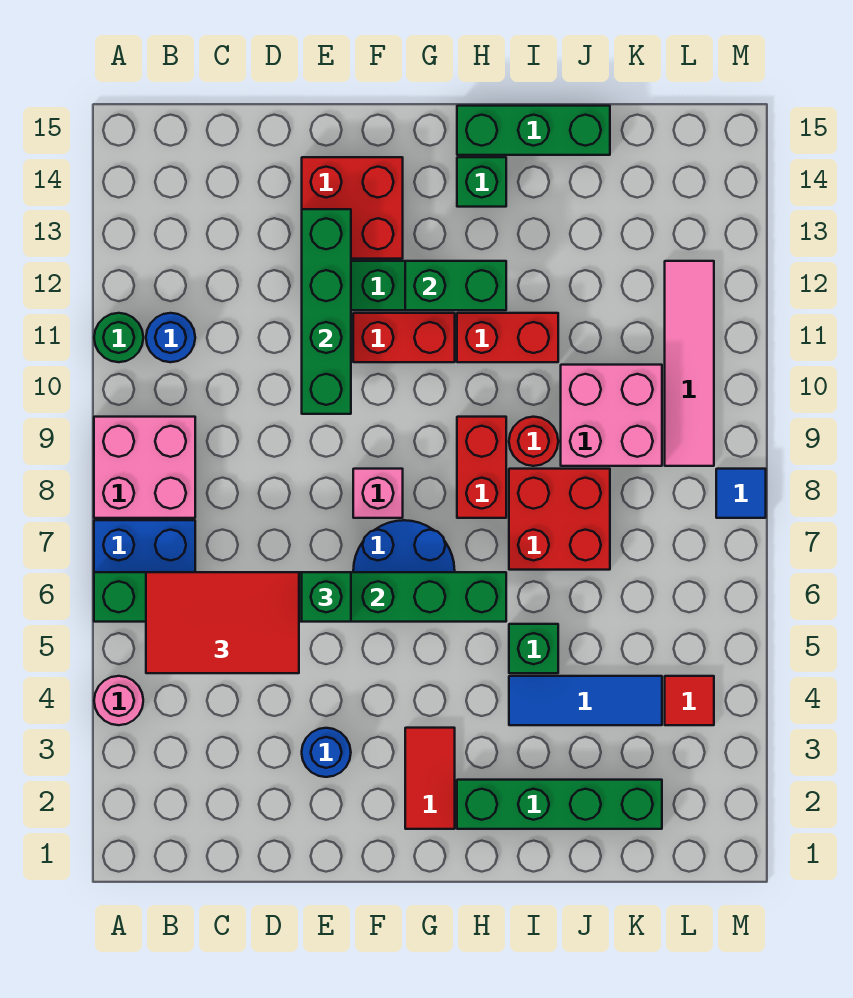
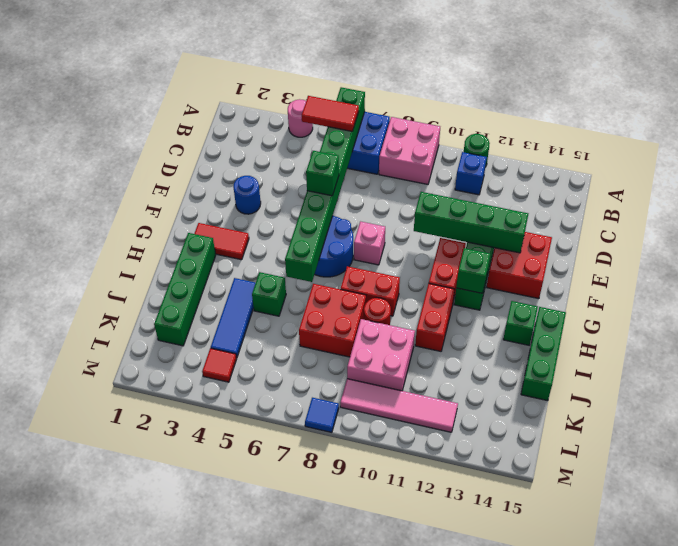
red 2x3 tile [146,572,299,673] -> red 1x2 tile [302,96,359,131]
blue 1x1 round brick [146,313,195,362] -> blue 1x1 brick [455,152,487,195]
green 1x2 brick [405,261,506,310] -> green 1x1 brick [456,248,490,293]

